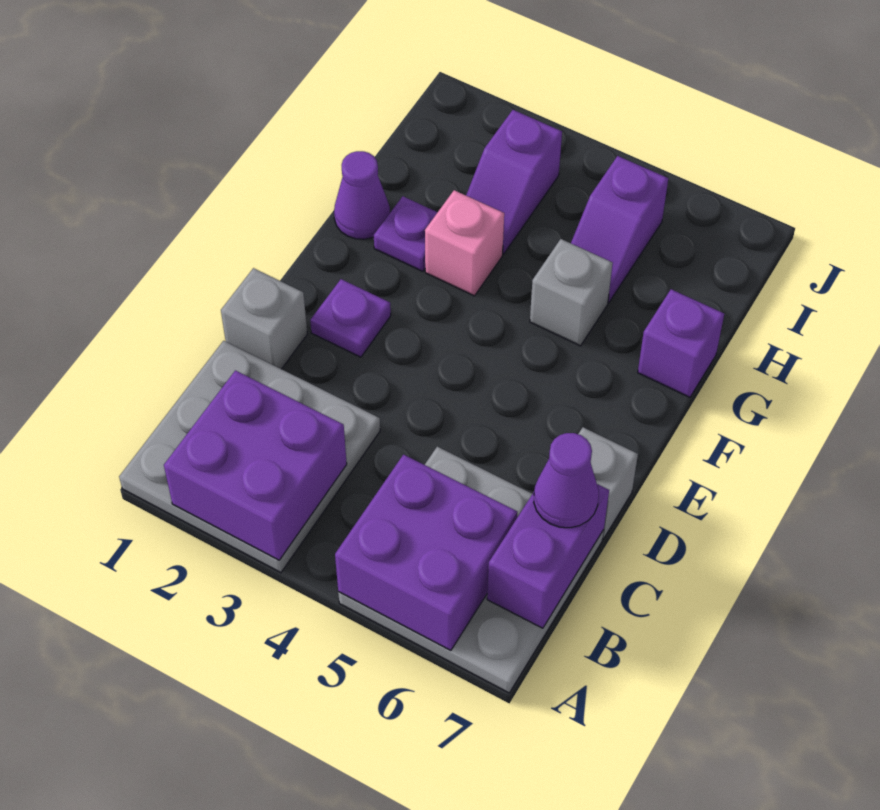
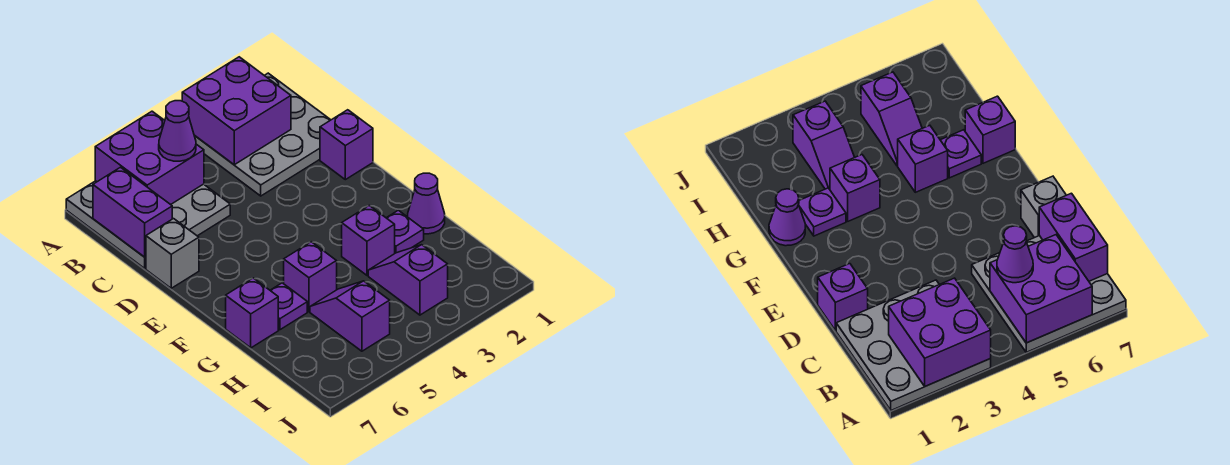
purple 1x1 cone [534,433,599,528] -> purple 1x1 cone moved to [159,101,196,161]
grey 1x1 brick [221,268,307,369] -> purple 1x1 brick [320,110,373,180]
purple 1x1 plate [310,279,391,357] -> purple 1x1 plate moved to [270,283,307,330]
pink 1x1 brick [425,190,504,296] -> purple 1x1 brick [342,206,395,275]
grey 1x1 brick [530,239,613,346] -> purple 1x1 brick [284,242,337,312]

